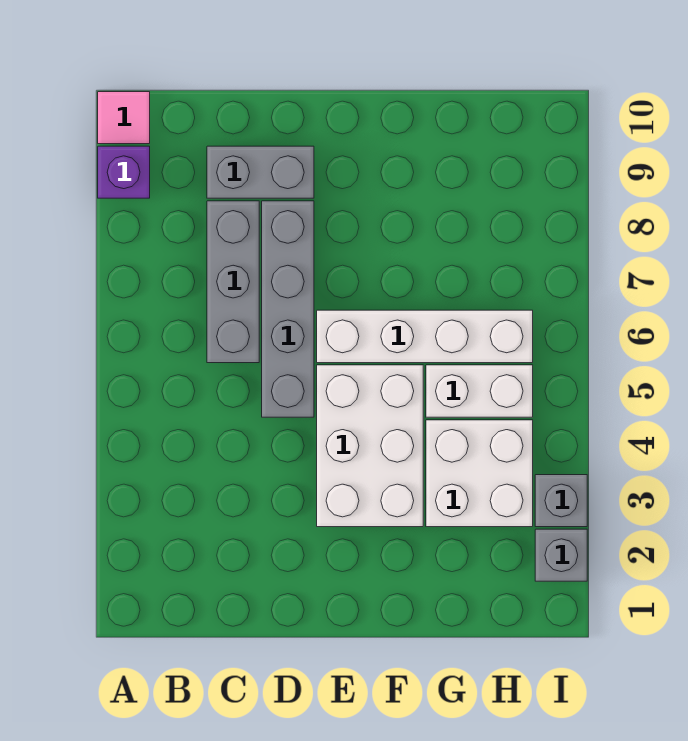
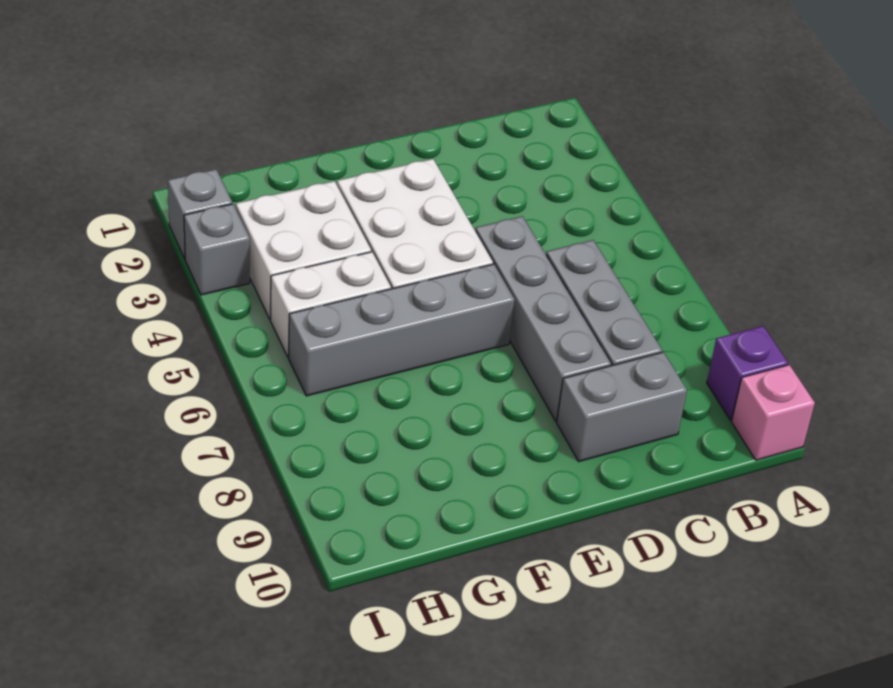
pink 1x1 tile [98,92,150,144] -> pink 1x1 brick [732,365,815,460]
white 1x4 brick [317,310,533,363] -> grey 1x4 brick [289,264,515,396]

